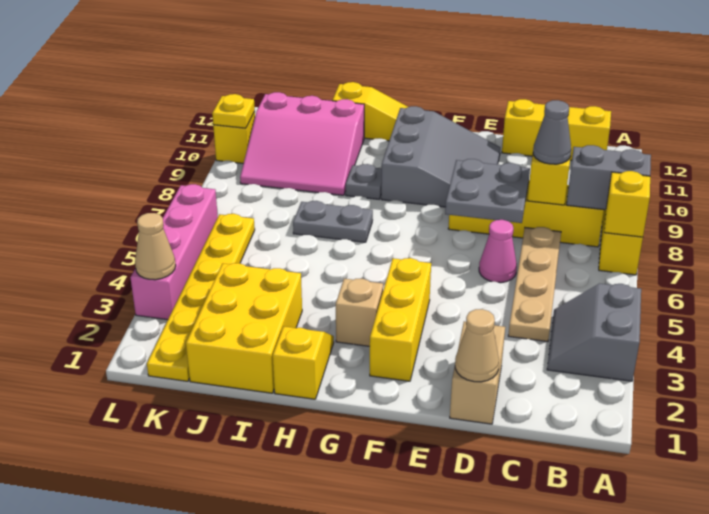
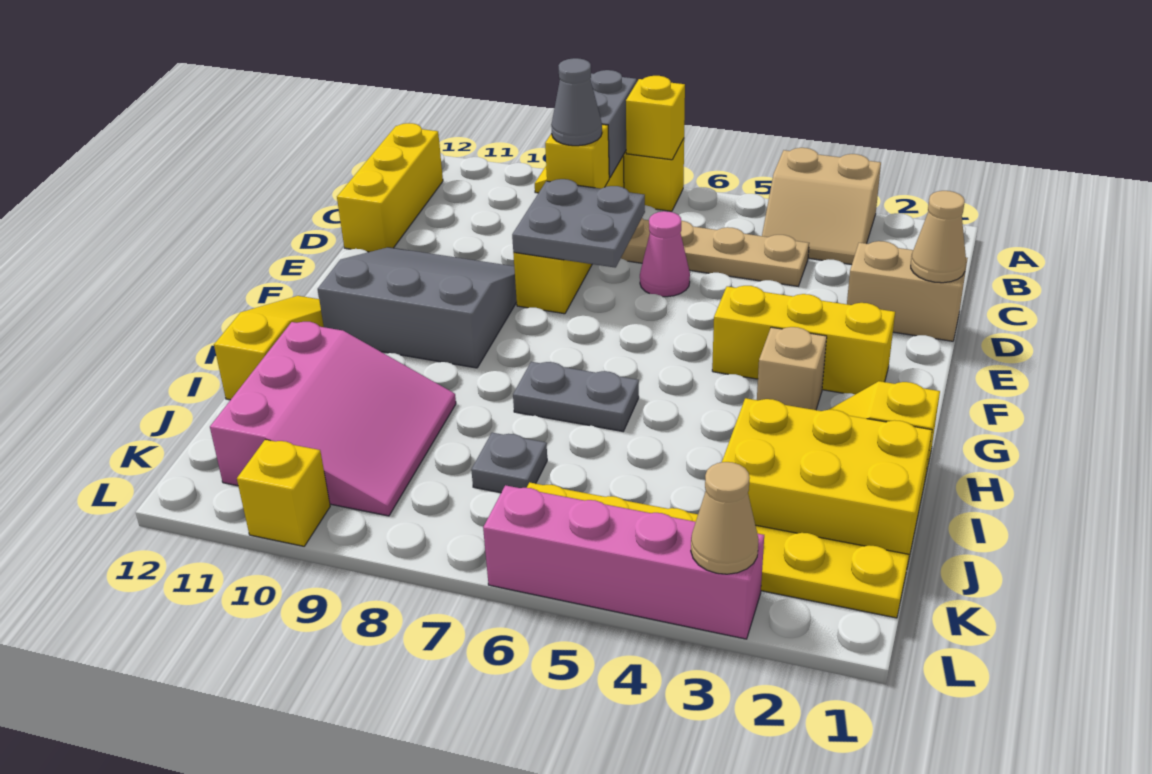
grey 2x2 slope [547,284,641,381] -> tan 2x2 slope [762,148,881,265]
grey 1x2 plate [293,201,373,242] -> grey 1x2 plate turned to [513,362,639,431]
grey 1x1 plate [346,164,382,199] -> grey 1x1 plate moved to [471,433,547,493]
yellow 1x1 plate [212,94,255,128] -> none

